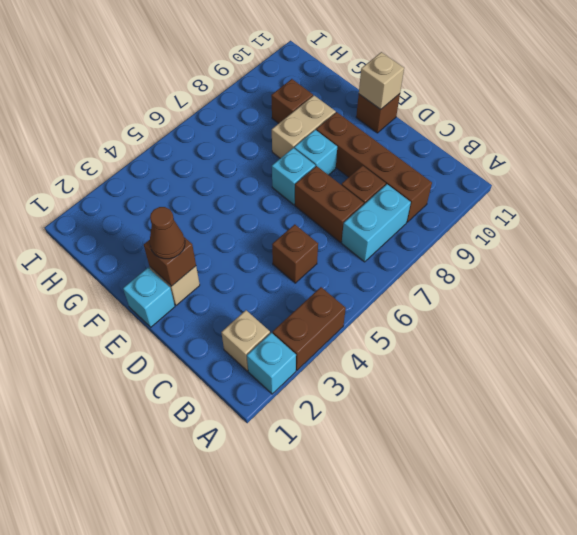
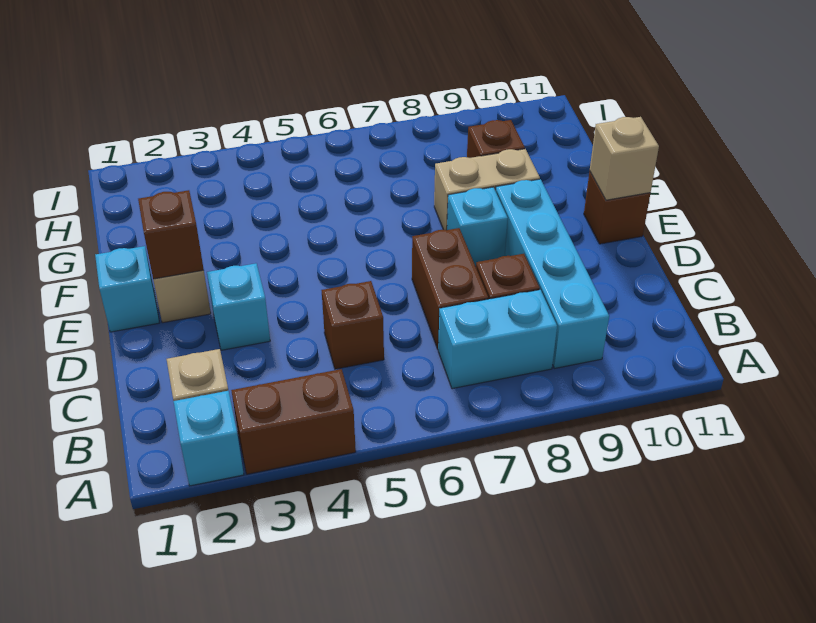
brown 1x4 brick [316,112,432,222] -> cyan 1x4 brick [496,179,609,368]
brown 1x1 cone [150,207,185,259] -> none
cyan 1x1 brick [272,148,315,205] -> cyan 1x1 brick moved to [207,263,270,350]

